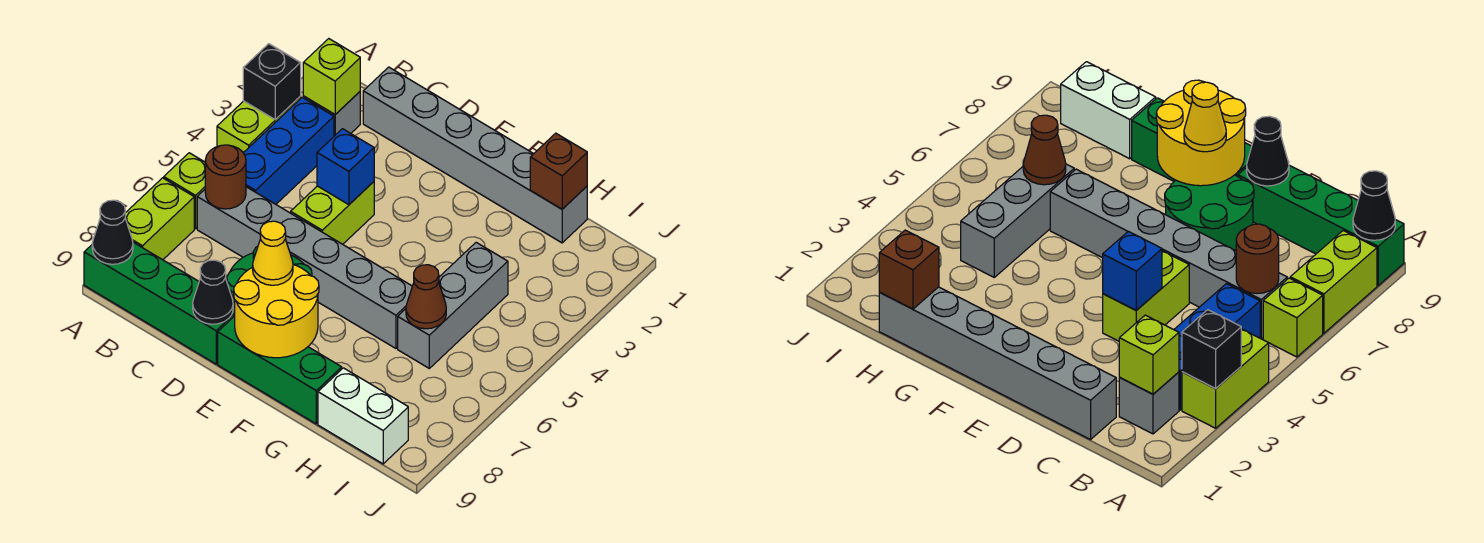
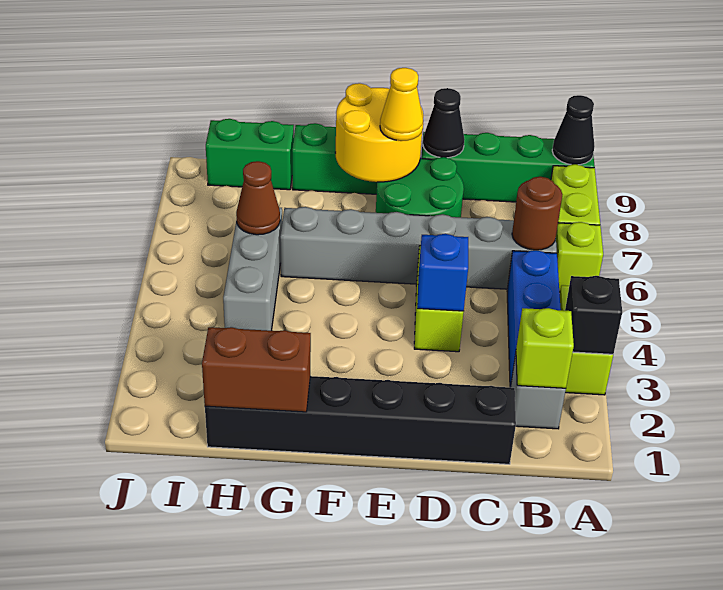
grey 1x6 brick [363,67,587,243] -> black 1x6 brick [205,376,516,464]
brown 1x1 brick [530,133,587,209] -> brown 1x2 brick [202,327,311,412]
white 1x2 brick [318,368,408,464] -> green 1x2 brick [206,119,294,190]

